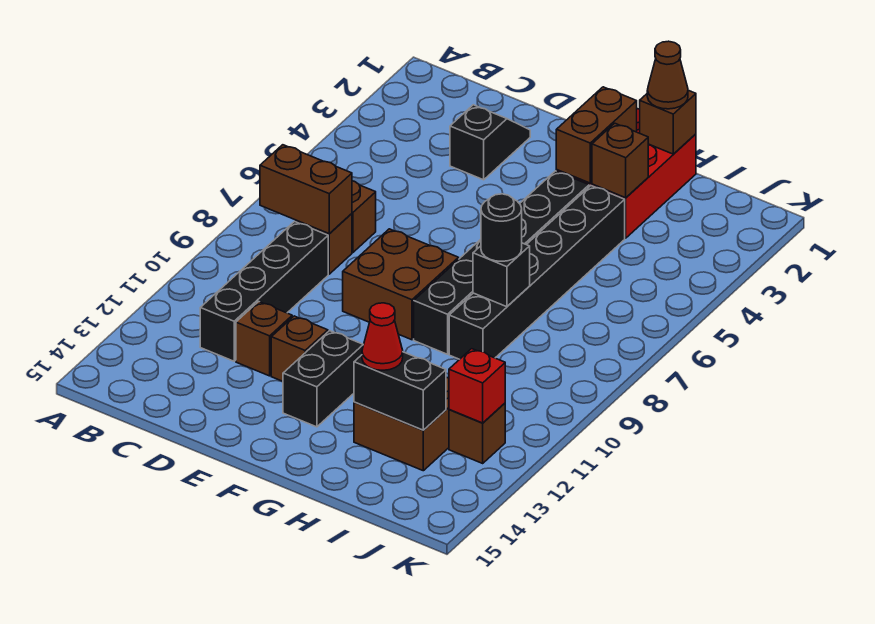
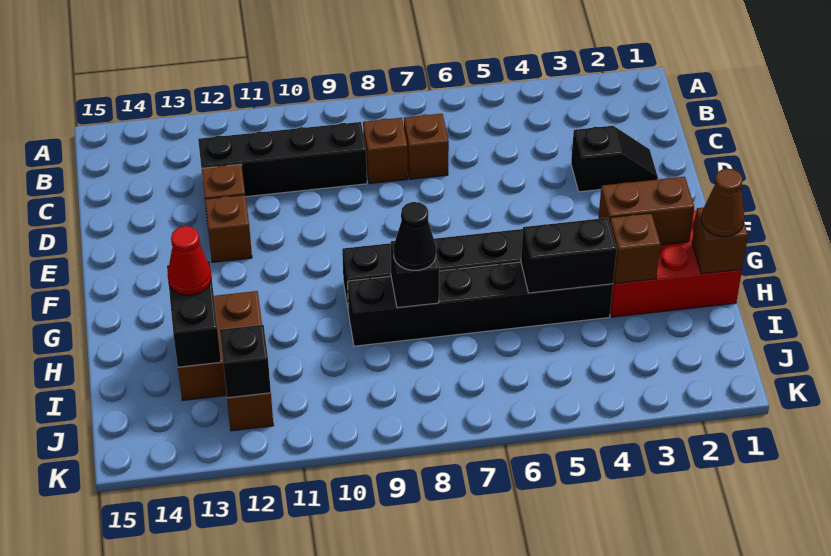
brown 1x2 brick [260,145,352,234] -> none
brown 2x2 brick [343,229,459,340] -> none
black 1x2 brick [283,331,363,427] -> black 1x2 brick moved to [521,218,617,293]
black 1x1 round brick [481,194,522,261] -> black 1x1 cone [394,202,436,270]
red 1x1 brick [449,349,505,423] -> black 1x1 brick [220,325,271,398]

